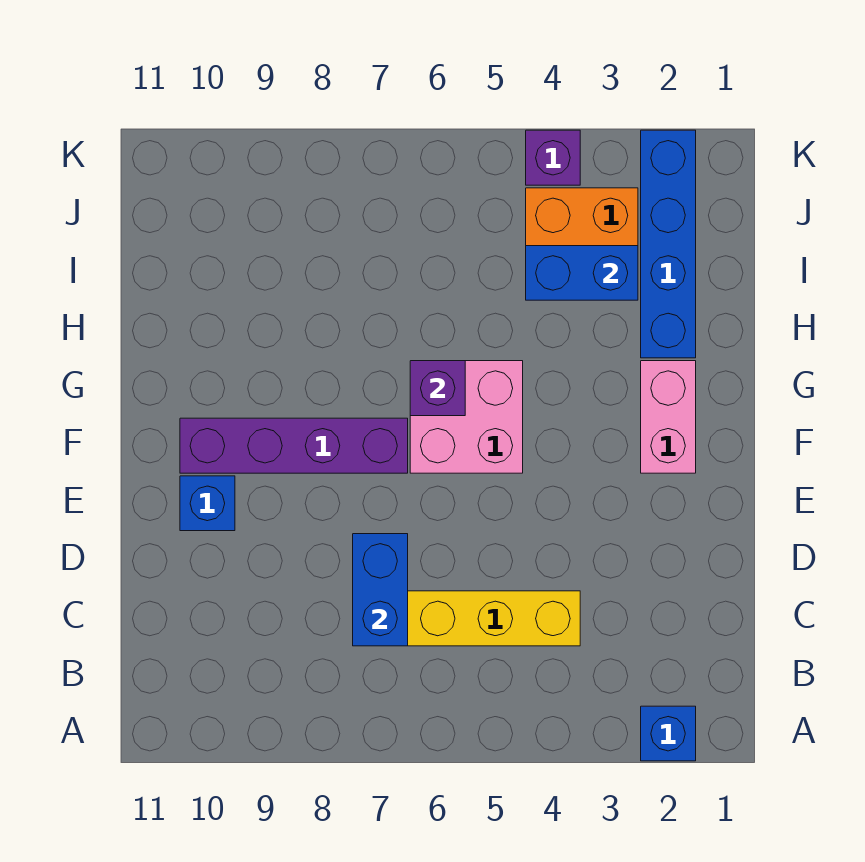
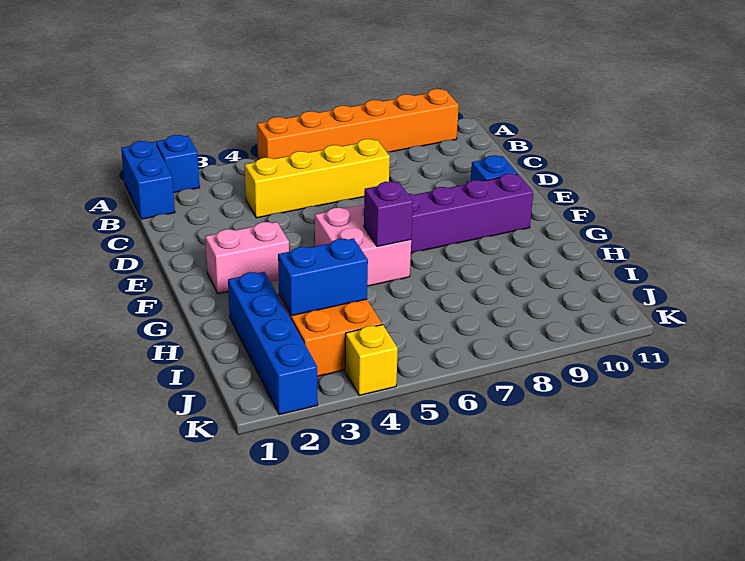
none -> orange 1x6 brick [257,89,459,159]
blue 1x2 brick [353,534,408,646] -> blue 1x2 brick moved to [121,141,175,219]
pink 1x2 brick [641,361,696,473] -> pink 1x2 brick turned to [205,222,289,294]
purple 1x1 brick [526,130,580,185] -> yellow 1x1 brick [345,325,398,395]

